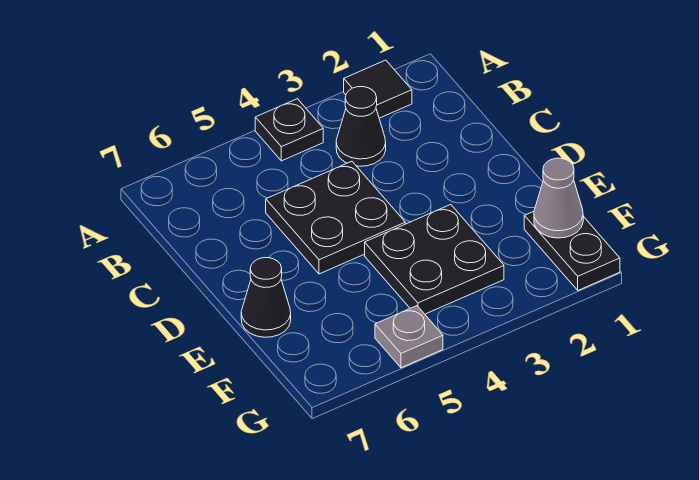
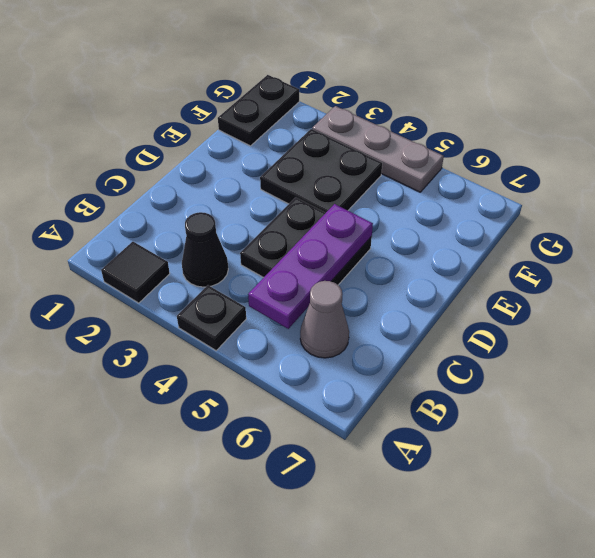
none -> purple 1x3 plate [248,204,373,329]
black 1x1 cone [241,258,291,337] -> none
grey 1x1 cone [534,158,583,238] -> grey 1x1 cone moved to [300,281,349,358]
grey 1x1 plate [375,306,443,368] -> grey 1x3 plate [312,106,444,192]

